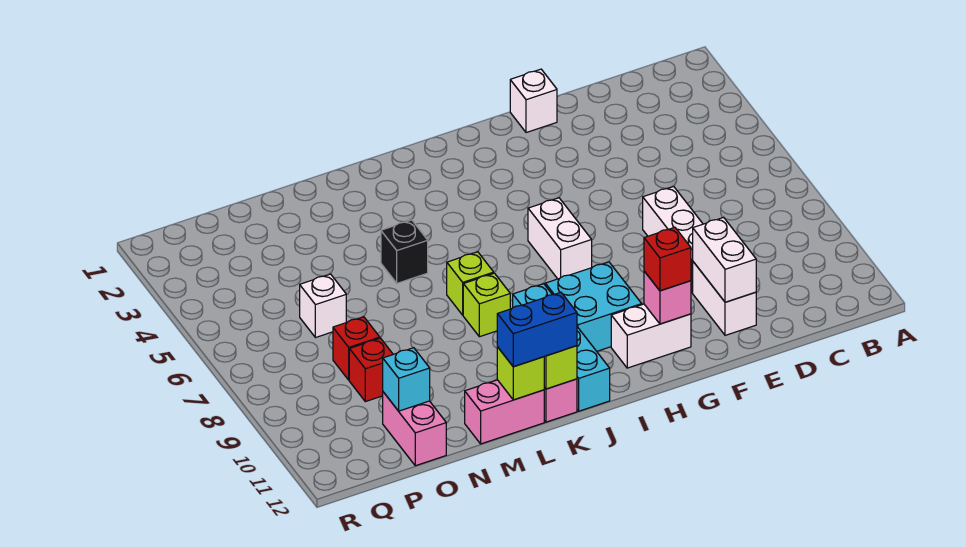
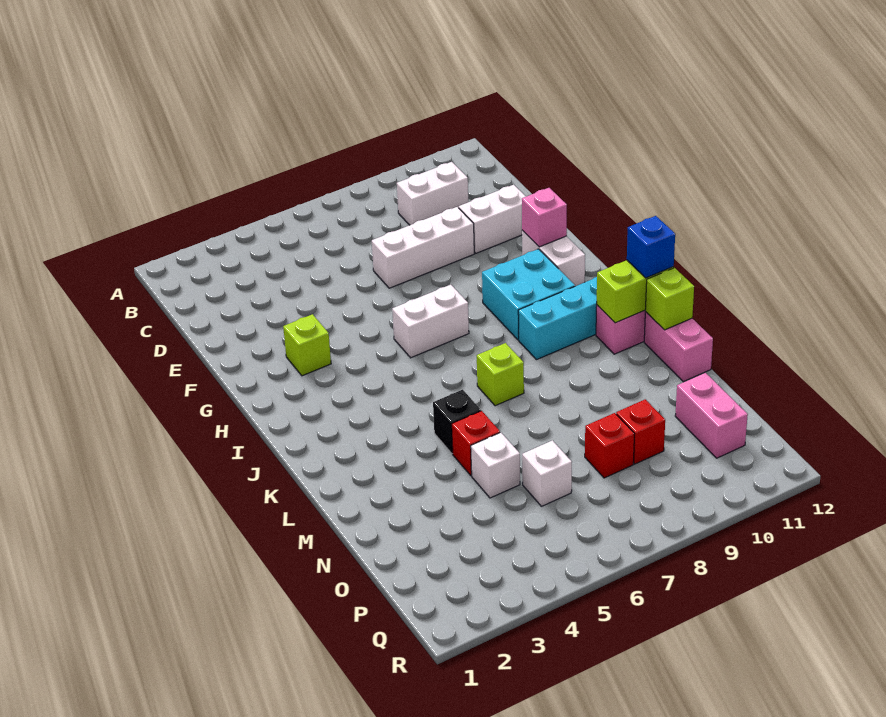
white 1x2 brick [693,217,756,302] -> white 1x2 brick moved to [397,162,468,225]
white 1x1 brick [510,69,557,133] -> white 1x1 brick moved to [471,433,520,498]
red 1x1 brick [644,227,691,291] -> red 1x1 brick moved to [452,411,500,476]
lime 1x1 brick [463,273,510,337] -> lime 1x1 brick moved to [283,314,331,376]
blue 1x2 brick [497,292,577,367] -> blue 1x1 brick [627,216,675,278]
pink 1x2 brick [383,392,446,466] -> pink 1x2 brick turned to [675,373,748,458]
cyan 1x1 brick [383,348,430,411] -> none

